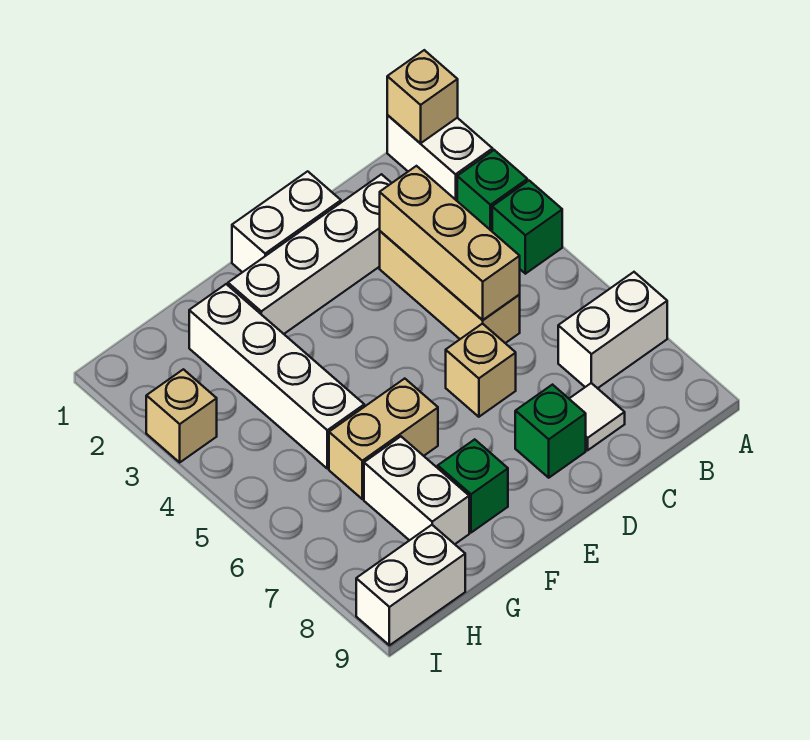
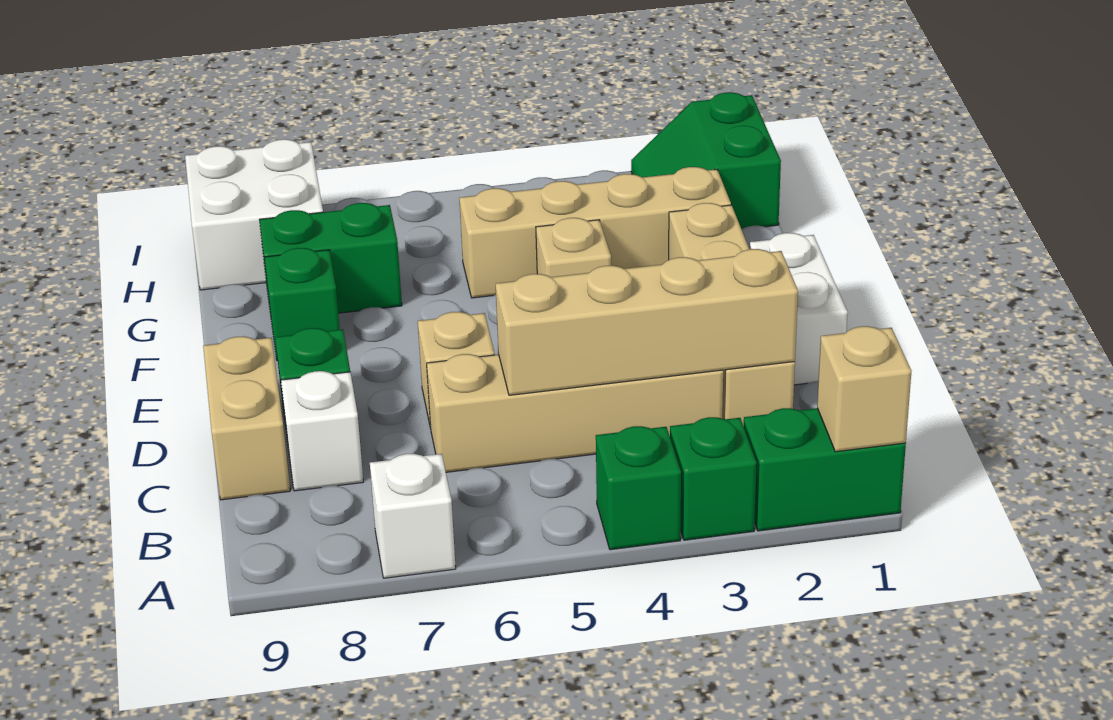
white 1x2 brick [387,115,493,201] -> green 1x2 brick [744,408,906,531]
white 1x2 brick [558,272,667,388] -> white 1x1 brick [370,454,456,578]
white 1x4 brick [228,174,391,334] -> tan 1x4 brick [669,203,795,426]
tan 1x3 brick [380,231,520,343] -> tan 1x4 brick [427,354,723,472]
tan 1x3 brick [380,166,520,320] -> tan 1x4 brick [496,249,798,395]
white 1x1 tile [569,383,625,450] -> white 1x1 brick [281,371,363,491]
tan 1x2 brick [329,379,438,499] -> tan 1x2 brick moved to [203,336,290,500]
white 1x4 brick [189,284,364,469] -> tan 1x4 brick [460,167,731,298]
white 1x2 brick [364,437,469,544] -> green 1x2 brick [260,203,402,314]
none -> green 2x2 slope [631,92,781,229]
white 1x2 brick [356,525,465,645] -> white 2x2 brick [185,139,323,290]
tan 1x1 brick [146,369,217,462] -> tan 1x1 brick moved to [536,218,611,277]

